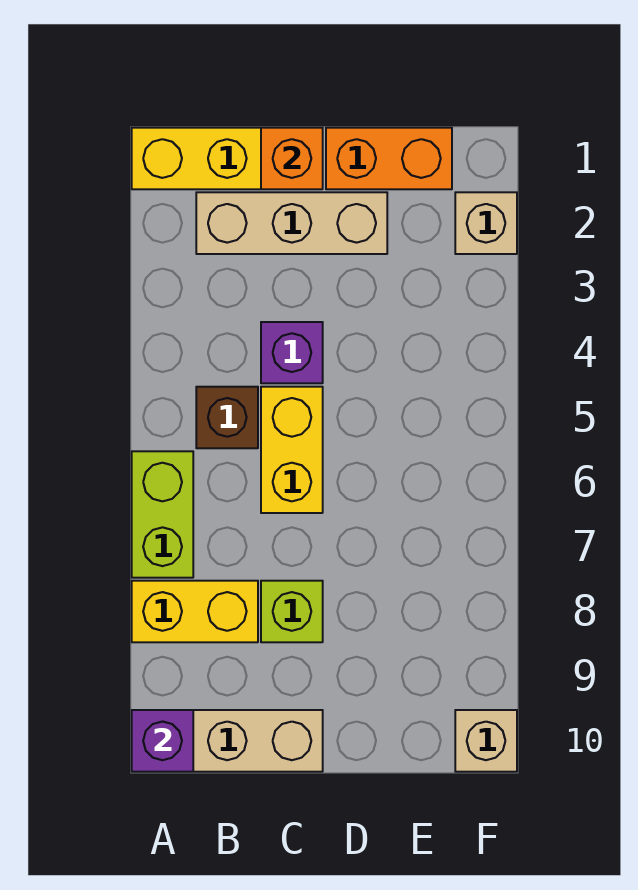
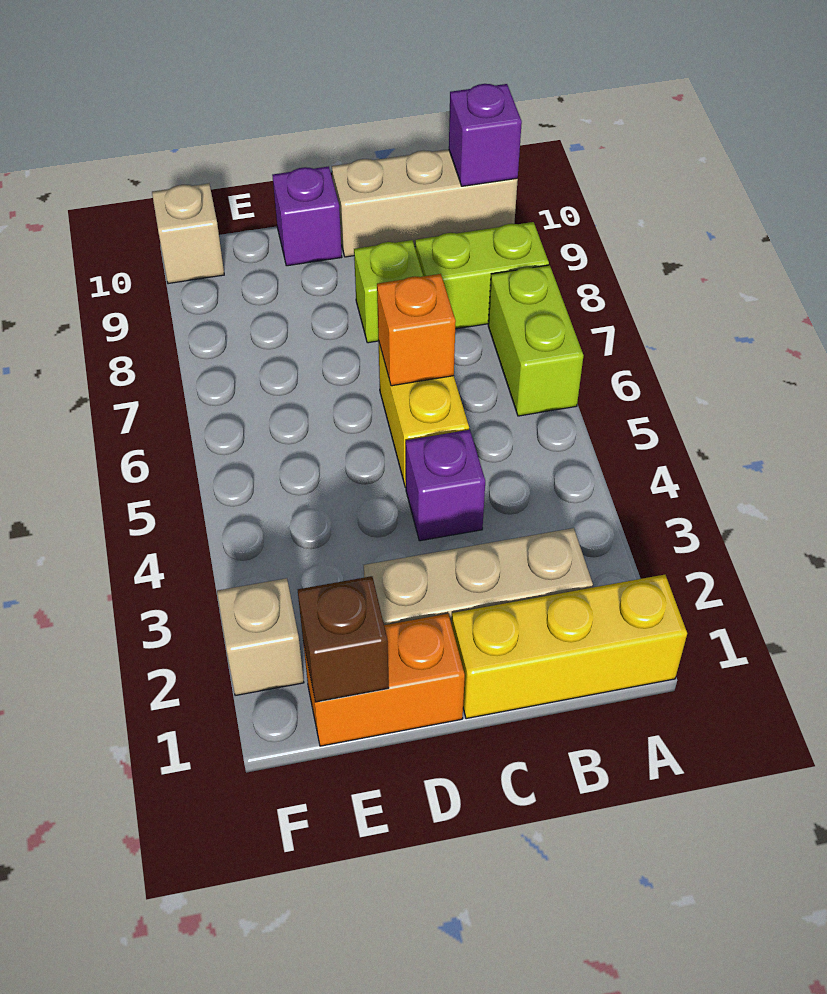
yellow 1x2 brick [132,581,258,642] -> lime 1x2 brick [415,222,549,329]
brown 1x1 brick [196,387,258,448] -> brown 1x1 brick moved to [298,576,389,702]
orange 1x1 brick [261,128,323,189] -> orange 1x1 brick moved to [377,274,456,386]
none -> purple 1x1 brick [272,166,342,266]

